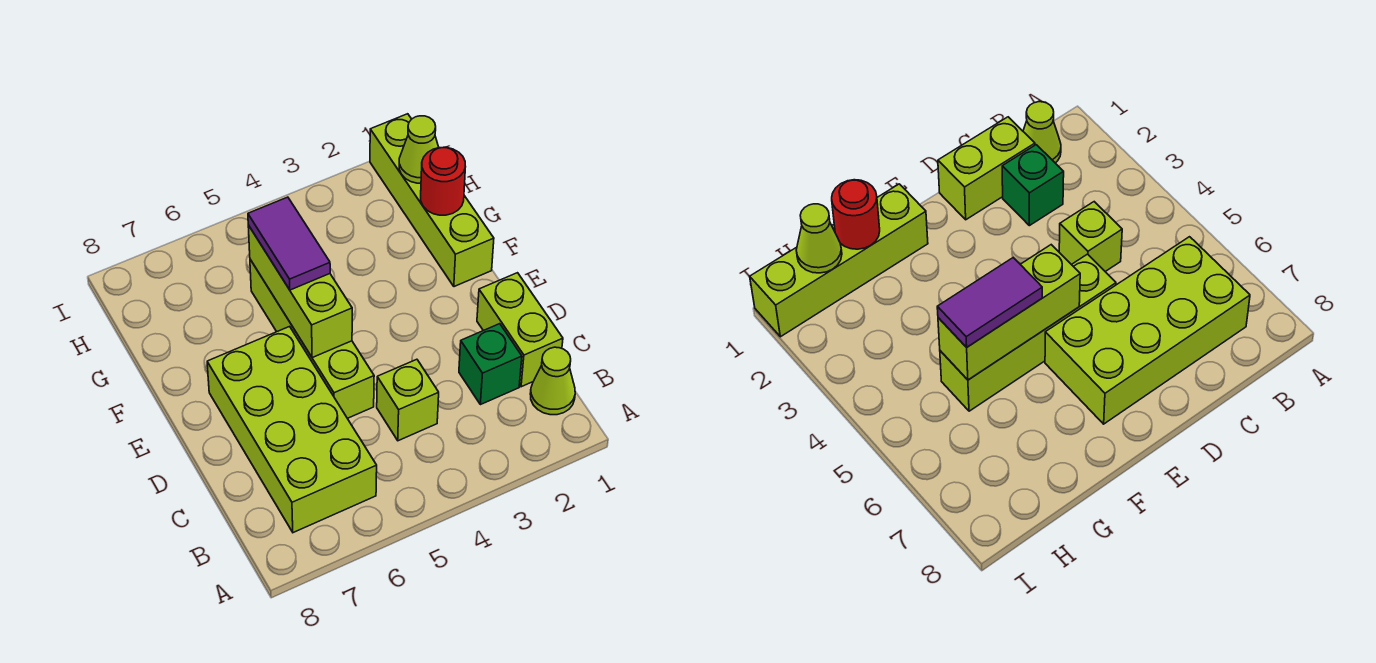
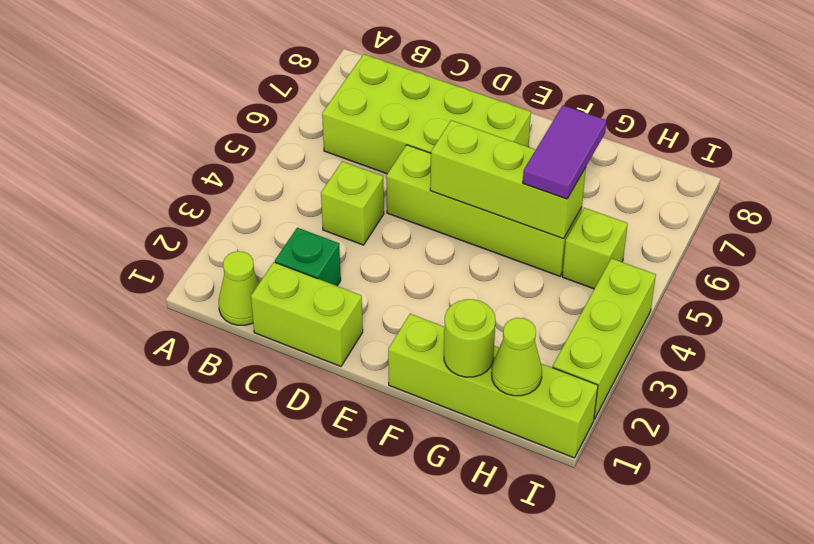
purple 1x2 tile [248,197,330,290] -> purple 1x2 tile turned to [523,105,606,199]
red 1x1 round brick [421,147,466,215] -> lime 1x1 round brick [444,299,495,377]
none -> lime 1x1 brick [562,208,628,289]
none -> lime 1x3 brick [553,258,656,419]

